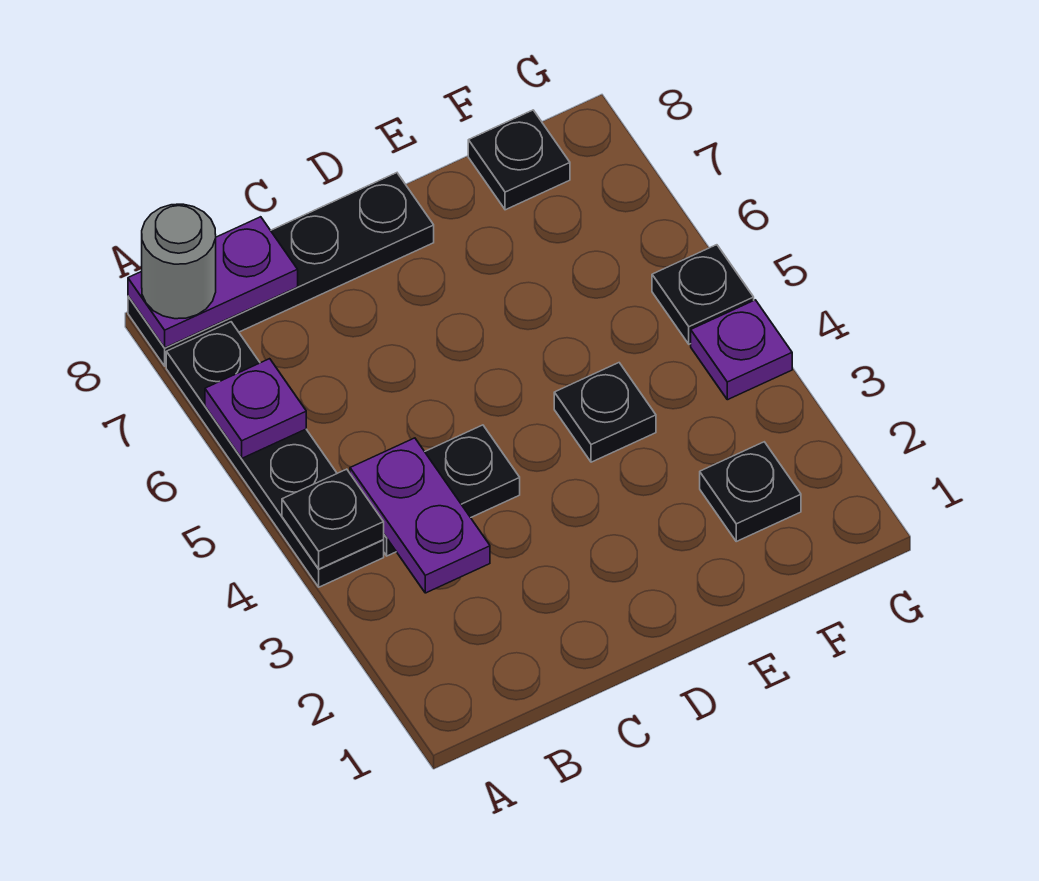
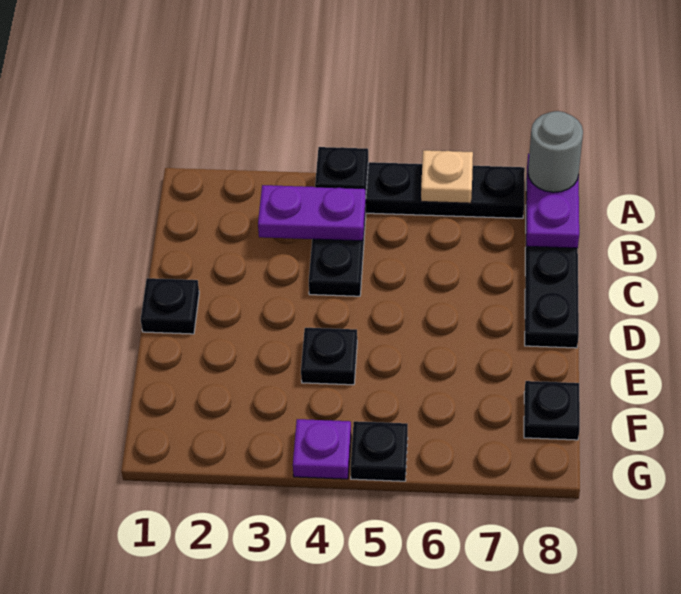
purple 1x1 plate [205,359,306,458] -> tan 1x1 plate [421,150,473,203]
black 1x1 plate [700,442,801,541] -> black 1x1 plate moved to [141,278,199,334]

